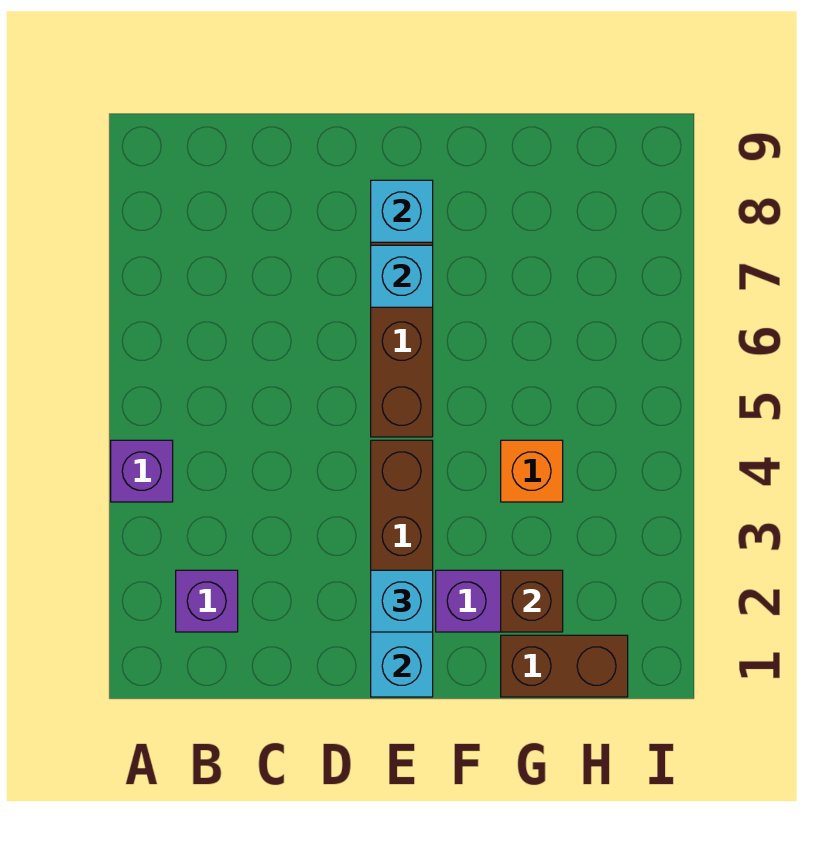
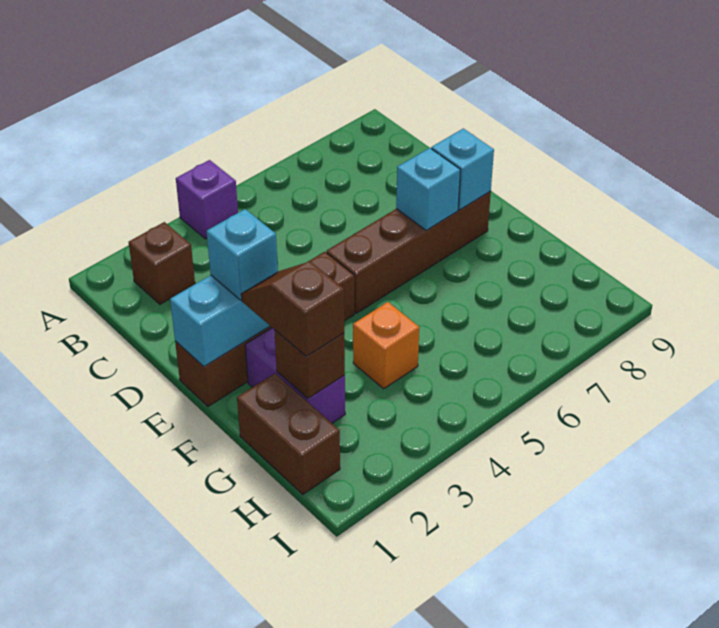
purple 1x1 brick [176,570,238,632] -> brown 1x1 brick [129,222,195,304]
none -> brown 1x2 slope [241,262,344,356]

